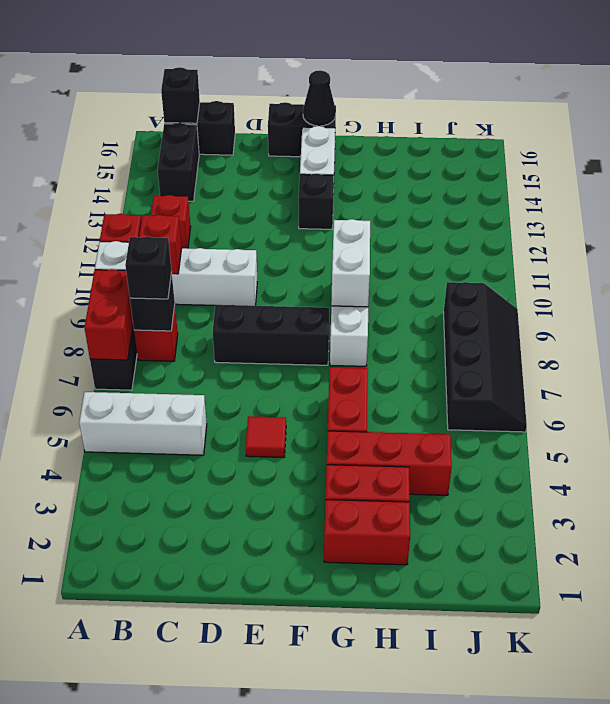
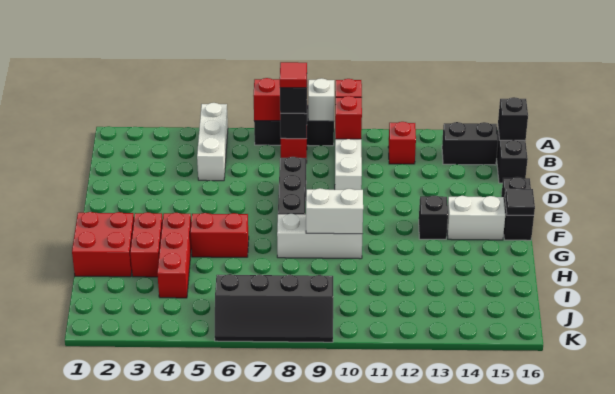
red 1x1 tile [246,416,286,457] -> red 1x1 tile moved to [280,62,307,88]
black 1x1 cone [303,71,336,126] -> black 1x1 tile [505,189,535,215]
red 1x2 brick [324,500,410,565] -> red 2x2 brick [72,212,134,277]

